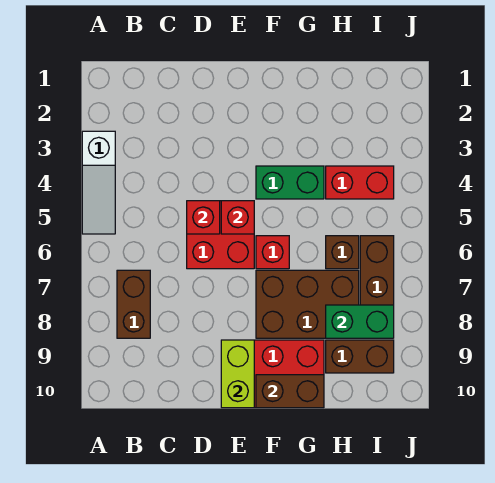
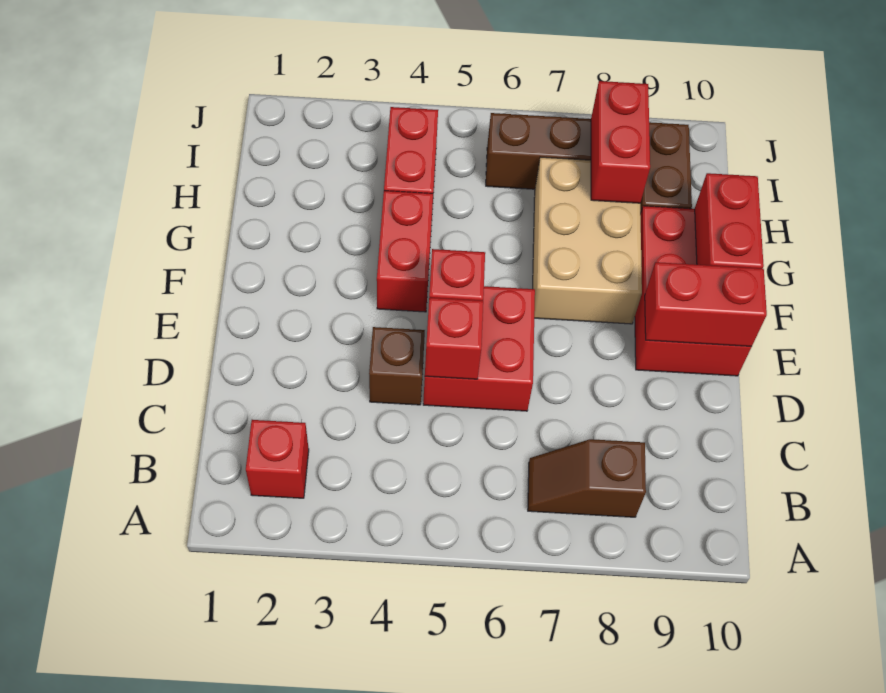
white 1x3 slope [82,131,115,234] -> none
brown 1x2 brick [117,270,150,338] -> brown 1x2 slope [528,439,646,517]
lime 1x2 brick [221,340,254,408] -> red 1x2 brick [645,262,767,347]
green 1x2 brick [256,166,324,199] -> red 1x2 brick [377,191,433,312]
red 1x1 brick [256,236,289,269] -> red 1x1 brick moved to [246,420,309,498]
brown 2x3 brick [256,270,359,338] -> tan 2x3 brick [533,157,642,324]
brown 1x2 brick [256,375,324,408] -> red 1x2 brick [695,173,764,268]
brown 1x1 brick [326,236,359,269] -> brown 1x1 brick moved to [369,327,425,405]
green 1x2 brick [326,305,394,338] -> red 1x2 brick [591,81,650,203]

